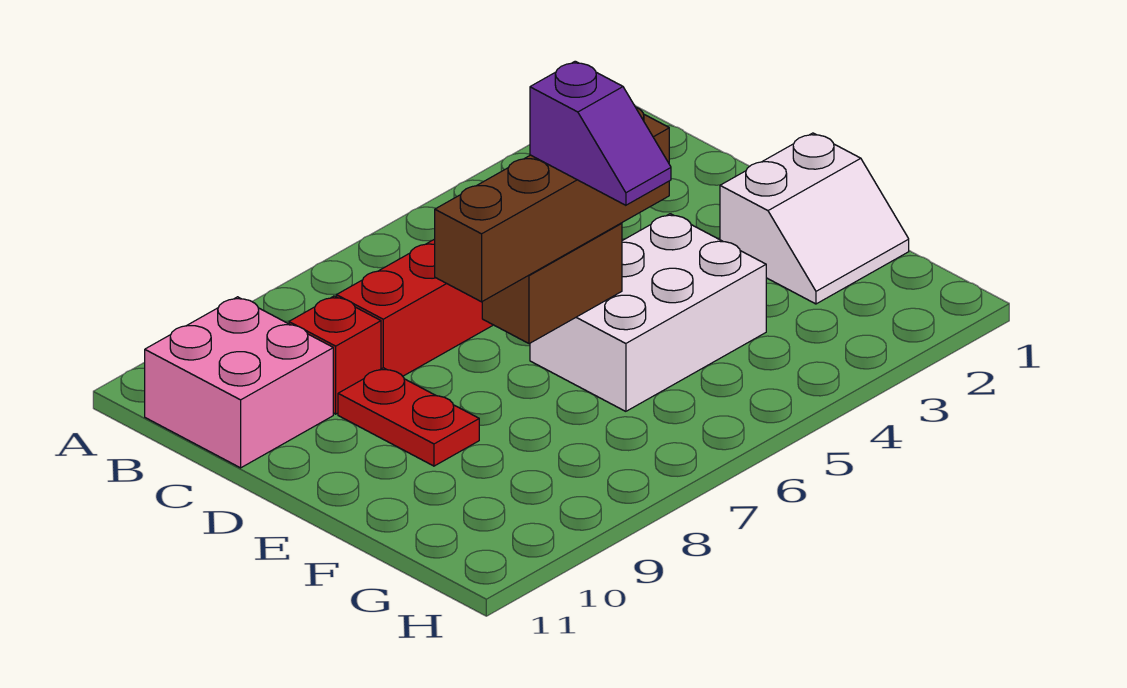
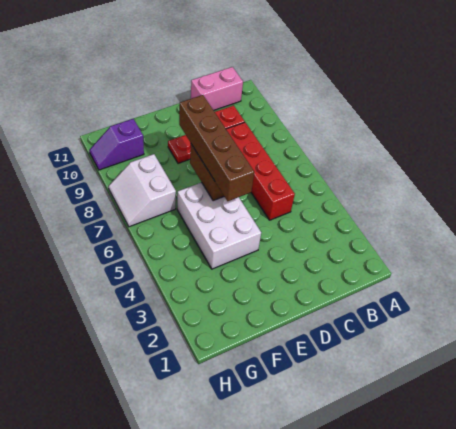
pink 2x2 brick [145,297,333,468] -> pink 1x2 brick [191,67,243,110]
white 2x2 slope [720,133,909,304] -> white 2x2 slope moved to [109,154,176,227]
purple 1x2 slope [530,61,671,205] -> purple 1x2 slope moved to [89,119,144,170]

